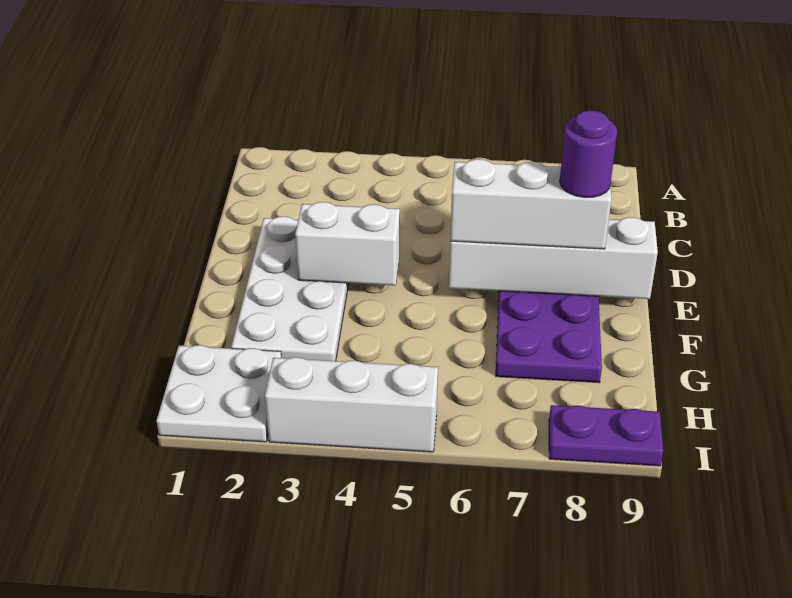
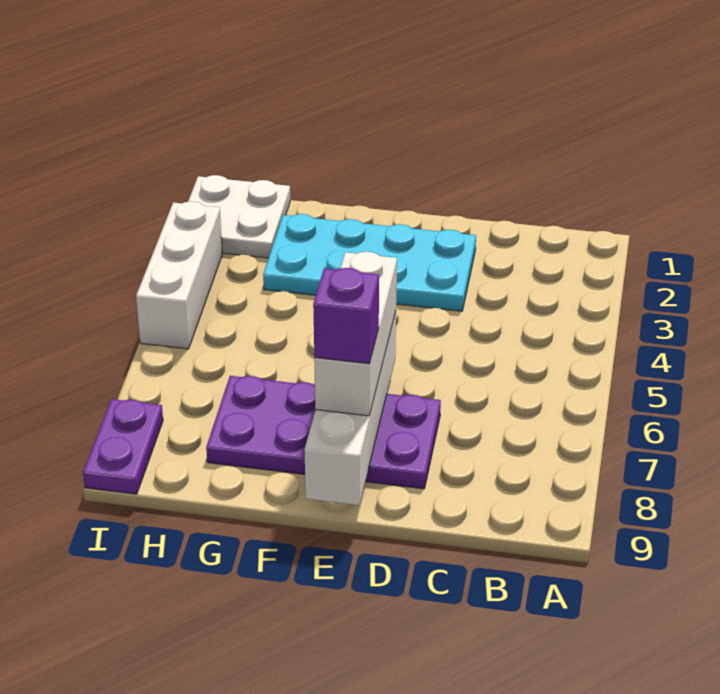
white 2x4 plate [231,216,349,361] -> cyan 2x4 plate [263,214,476,311]
white 1x2 brick [295,202,400,286] -> none
purple 1x1 round brick [560,111,617,198] -> purple 1x1 brick [313,268,379,364]

